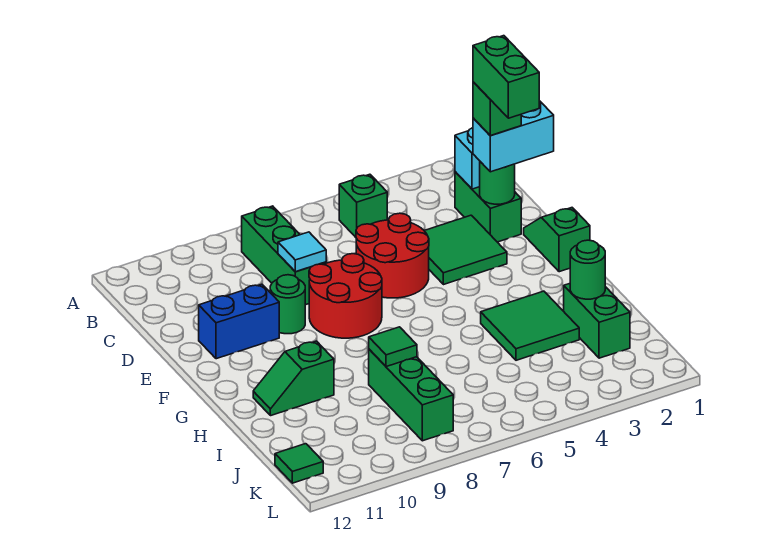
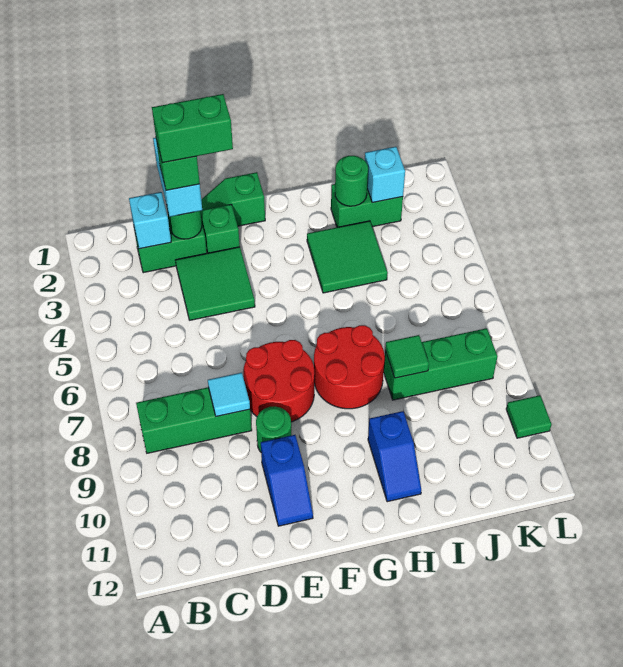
green 1x1 brick [339,174,387,237] -> green 1x1 brick moved to [200,204,240,253]
red 2x2 round brick [356,213,429,298] -> red 2x2 round brick moved to [314,325,385,409]
blue 1x2 brick [199,284,279,359] -> blue 1x2 slope [261,435,313,526]
green 1x2 slope [253,341,334,416] -> blue 1x2 slope [368,411,421,502]
none -> cyan 1x1 brick [365,147,405,203]
green 1x1 tile [275,444,323,483] -> green 1x1 tile moved to [506,395,551,438]

